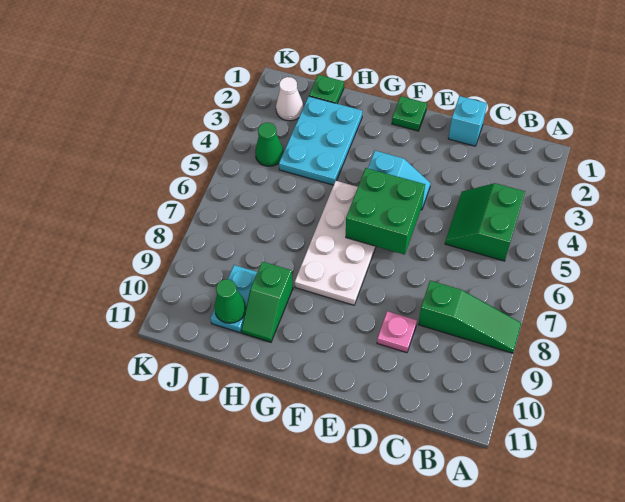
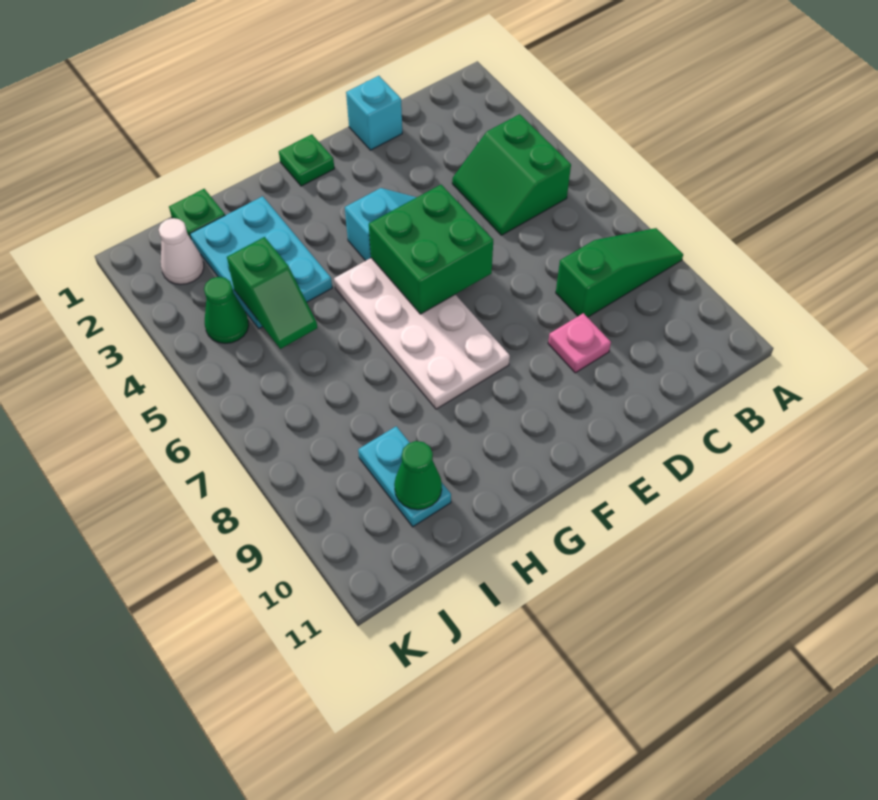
green 1x2 slope [241,262,293,342] -> green 1x2 slope moved to [227,237,317,349]

